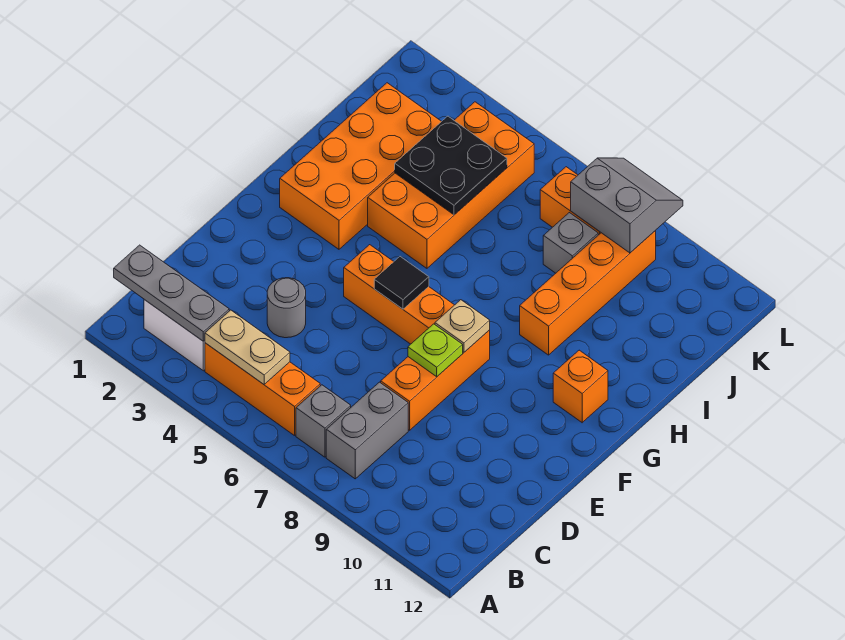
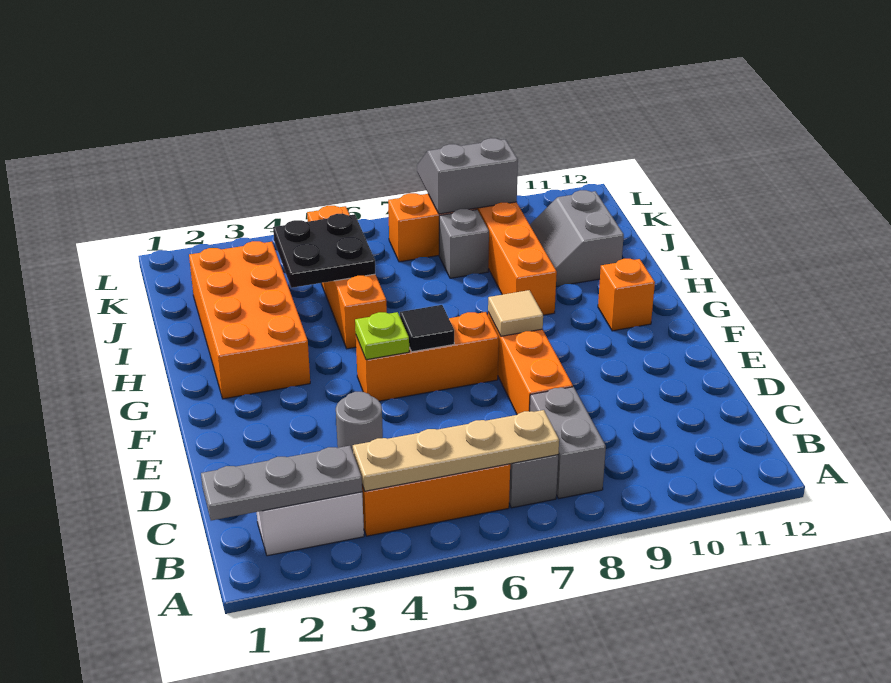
tan 1x2 plate [205,310,290,384] -> tan 1x4 plate [353,410,559,491]
lime 1x1 plate [408,324,463,377] -> lime 1x1 plate moved to [355,312,409,360]
tan 1x1 plate [435,300,490,352] -> tan 1x1 tile [488,290,543,336]
orange 2x4 brick [368,102,534,268] -> orange 1x4 brick [307,206,387,349]
none -> grey 2x2 slope [530,190,624,286]

